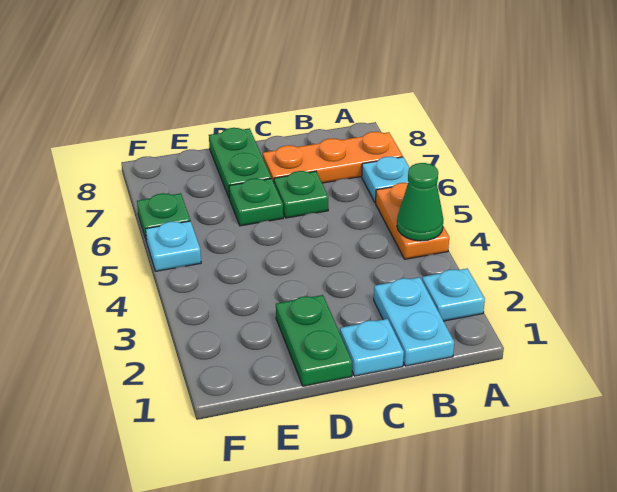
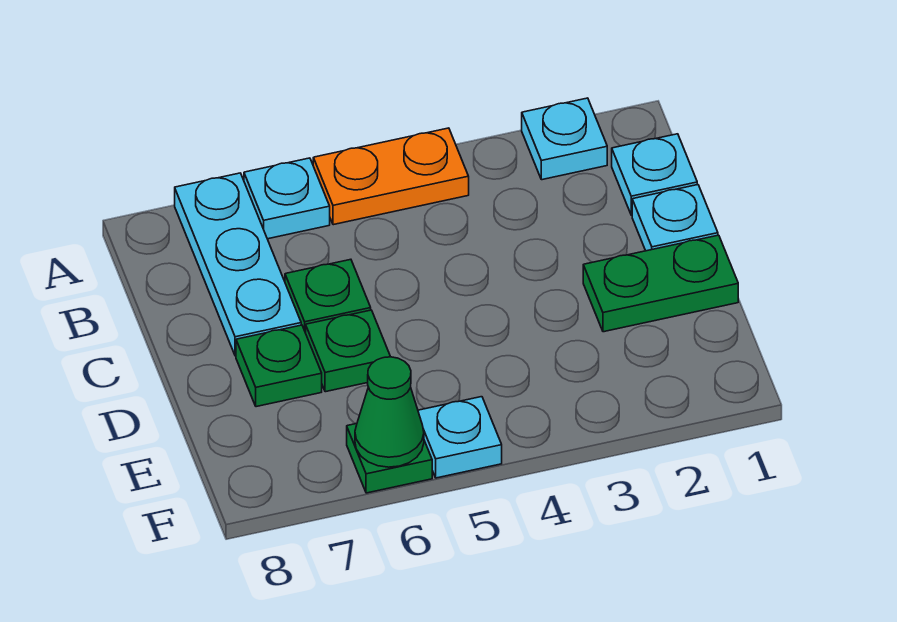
green 1x1 cone [397,163,443,241] -> green 1x1 cone moved to [355,357,424,467]
orange 1x3 plate [263,132,403,183] -> cyan 1x3 plate [175,173,301,356]
cyan 1x2 plate [374,277,454,366] -> cyan 1x1 plate [612,134,697,215]
green 1x2 plate [209,128,271,197] -> green 1x1 plate [236,325,322,407]

